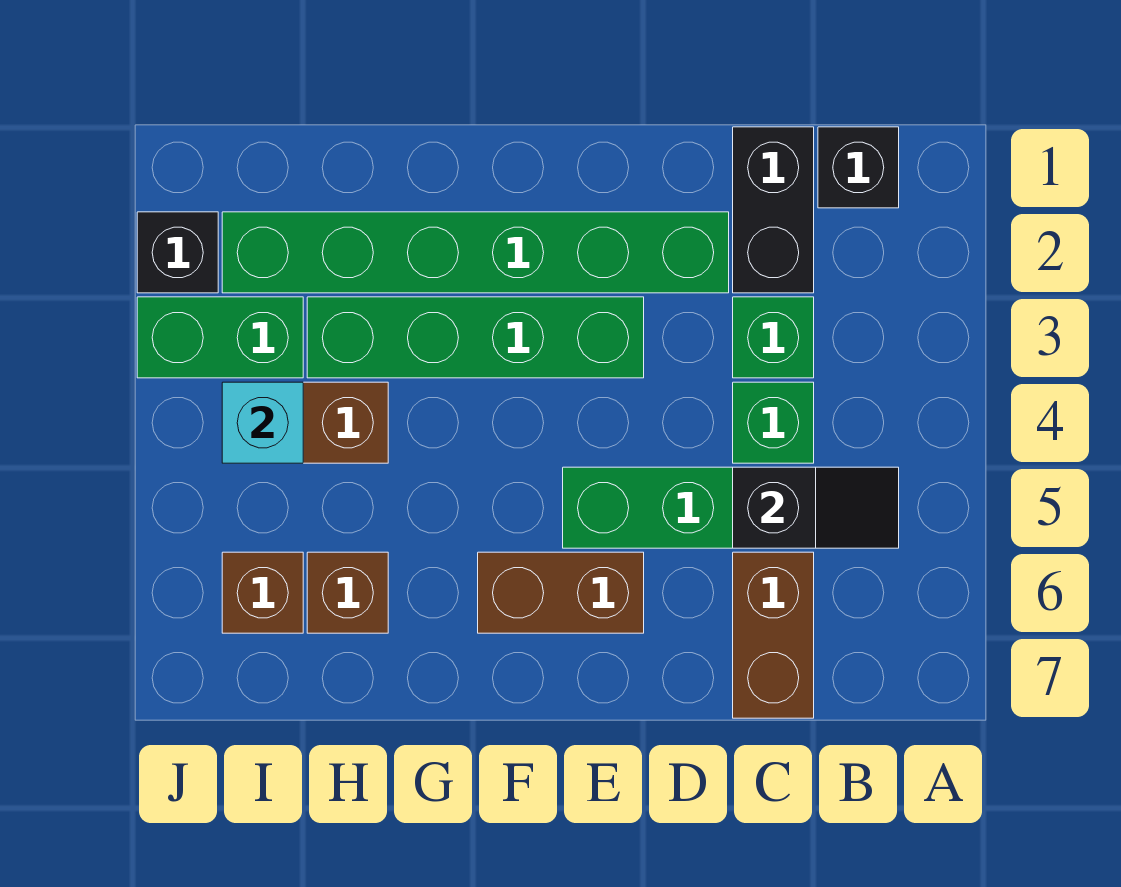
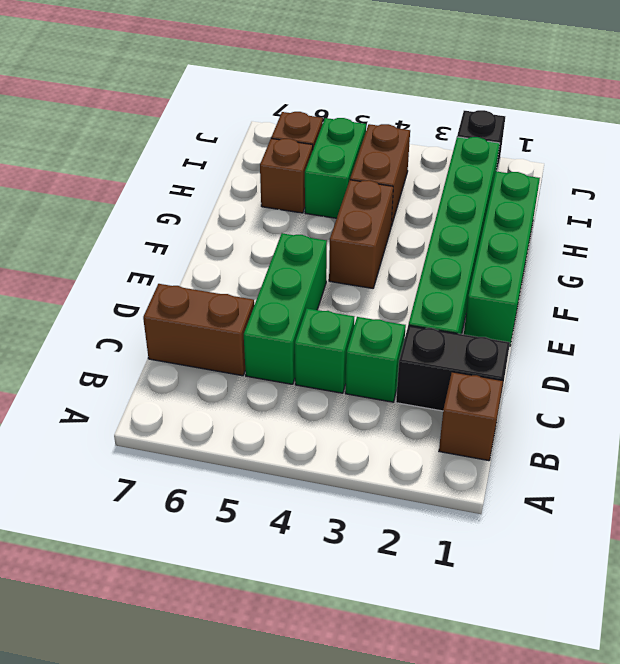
black 1x1 brick [818,127,899,208] -> brown 1x1 brick [439,372,503,461]
black 1x2 slope [733,467,899,548] -> none
green 1x4 brick [307,297,644,378] -> green 1x4 brick moved to [464,171,540,346]
brown 1x2 brick [478,552,644,633] -> brown 1x2 brick moved to [329,180,393,288]
green 1x2 brick [137,297,303,378] -> green 1x2 brick moved to [305,118,366,218]
cyan 1x1 brick [222,382,303,463] -> none

